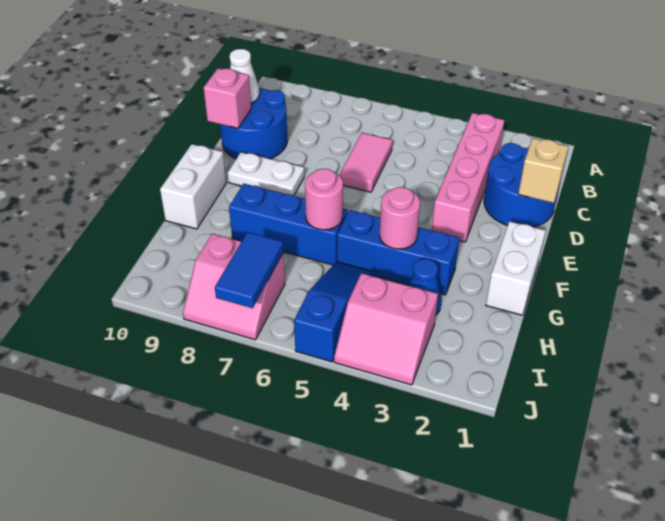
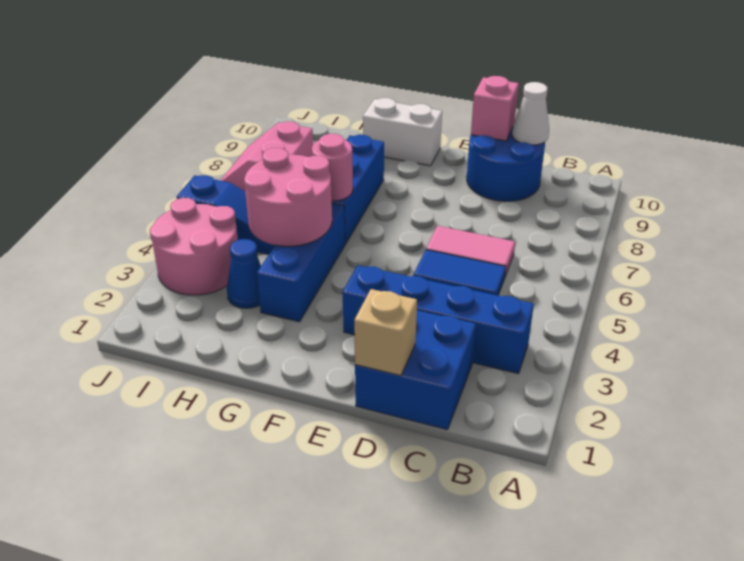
pink 1x4 brick [432,113,504,242] -> blue 1x4 brick [343,265,534,374]
blue 2x2 round brick [484,143,560,227] -> blue 2x2 brick [355,310,476,430]
white 1x2 plate [228,152,304,195] -> none
white 1x2 brick [486,221,546,315] -> none
pink 1x1 round brick [380,187,420,249] -> pink 2x2 round brick [244,148,332,246]
pink 2x2 slope [334,273,438,385] -> pink 2x2 round brick [150,198,238,295]
blue 1x2 tile [215,232,283,308] -> blue 1x2 tile moved to [414,250,506,296]

